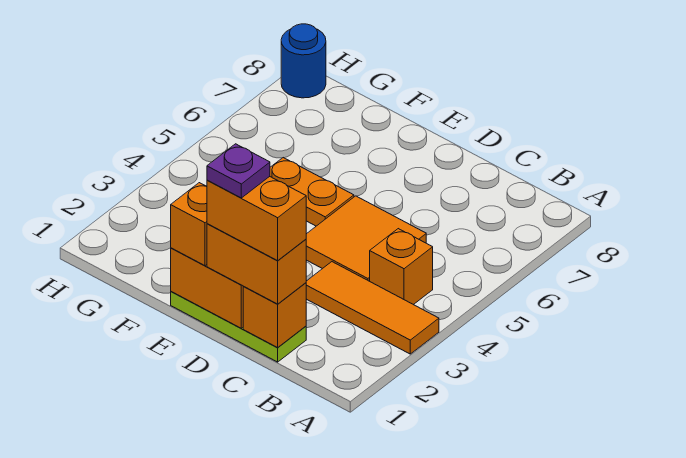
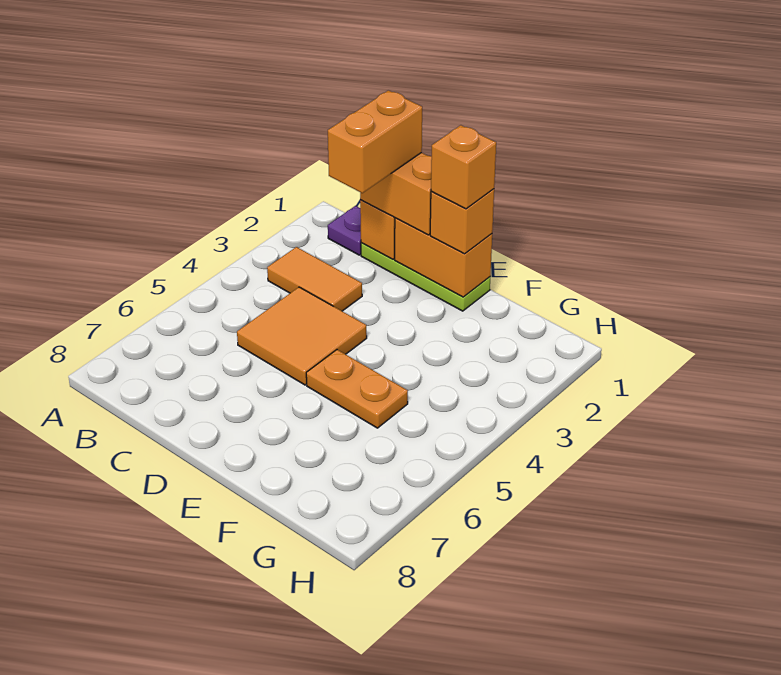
orange 1x3 tile [306,262,439,354] -> orange 1x2 tile [267,247,362,311]
orange 1x1 brick [370,229,433,305] -> orange 1x1 brick moved to [431,125,496,209]
orange 1x2 brick [207,177,306,261] -> orange 1x2 brick turned to [328,90,422,193]
purple 1x1 plate [207,144,270,198] -> purple 1x1 plate moved to [328,206,361,255]
blue 1x1 round brick [281,24,326,98] -> none

